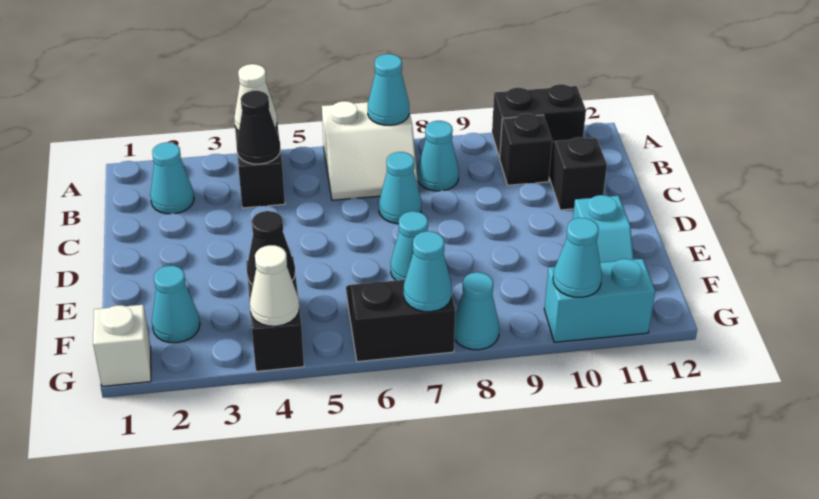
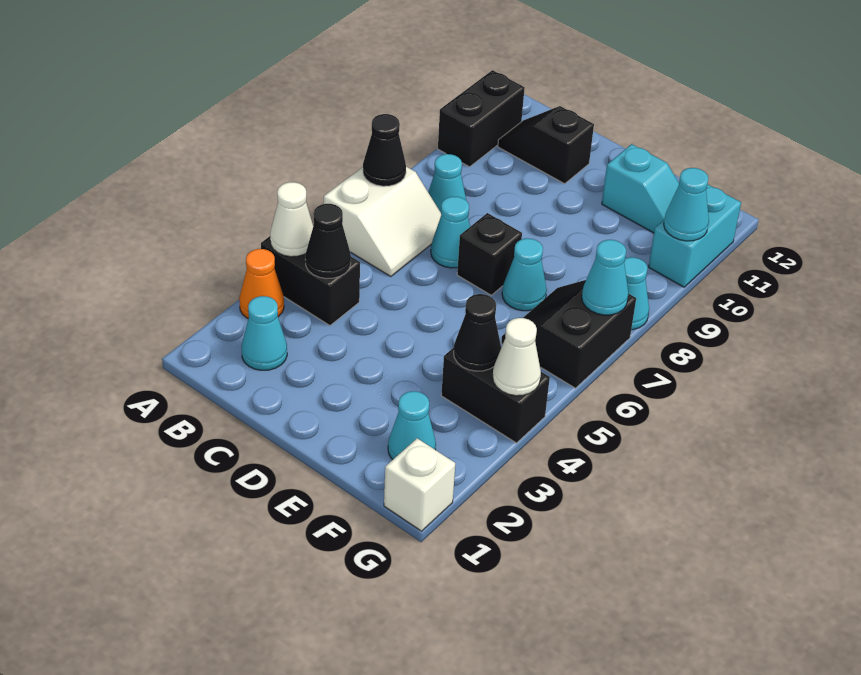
none -> orange 1x1 cone [239,249,284,319]
cyan 1x1 cone [368,54,409,125] -> black 1x1 cone [363,114,406,186]
black 1x1 brick [500,114,552,185] -> black 1x1 brick moved to [457,213,522,295]

